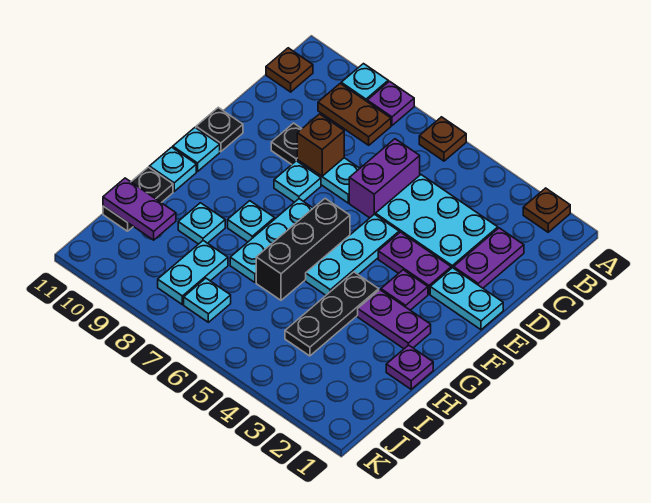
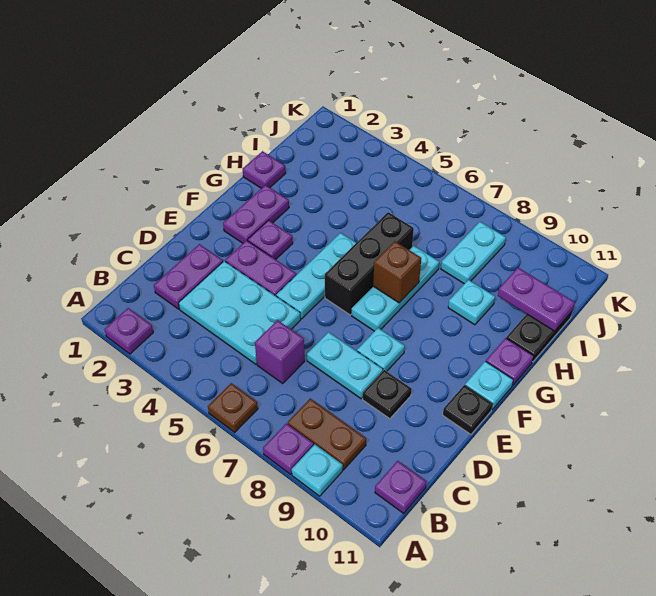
brown 1x1 plate [523,188,570,232] -> purple 1x1 plate [105,308,153,354]
brown 1x1 plate [266,48,313,92] -> purple 1x1 plate [375,461,426,513]
purple 1x2 brick [349,139,420,218] -> purple 1x1 brick [255,320,305,383]
brown 1x1 brick [297,114,344,176] -> brown 1x1 brick moved to [373,241,421,303]
cyan 1x2 plate [430,268,503,330] -> none
purple 1x2 plate [358,290,431,349] -> purple 1x2 plate turned to [223,185,289,243]
black 1x3 plate [285,272,379,356] -> none
cyan 1x1 plate [228,201,275,242] -> none
cyan 1x1 plate [149,147,196,191] -> purple 1x1 plate [486,338,534,385]
cyan 1x1 plate [184,278,231,322] -> none

